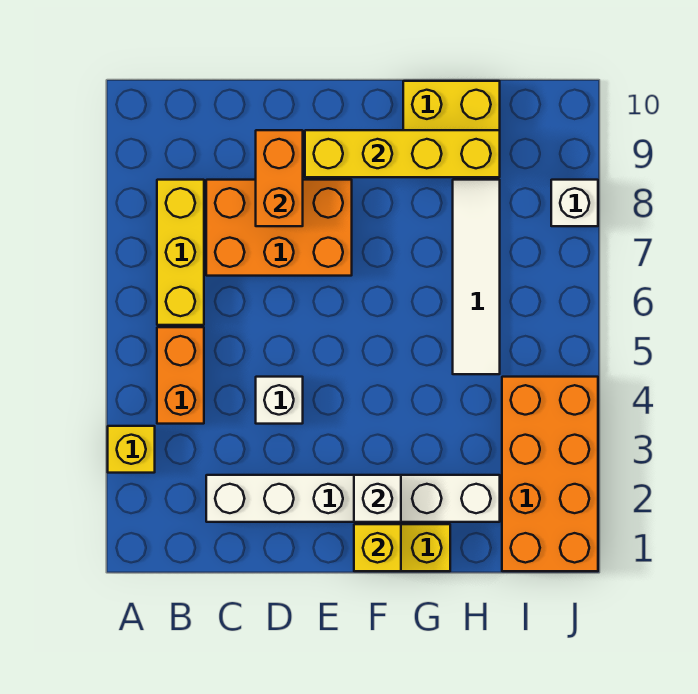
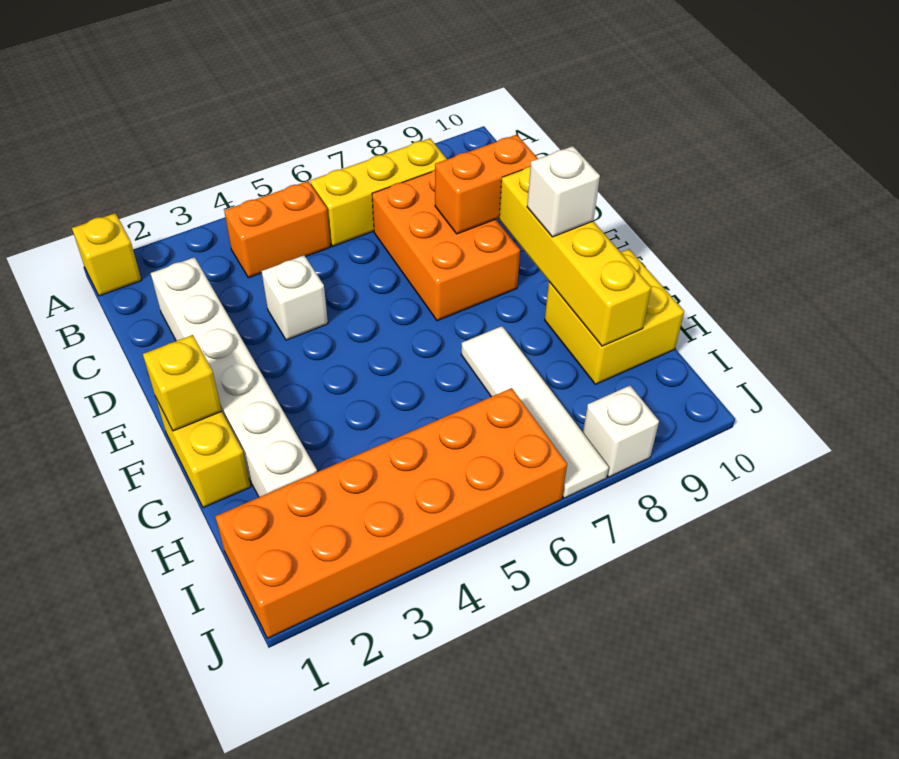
yellow 1x1 brick [108,426,155,473] -> yellow 1x1 brick moved to [72,213,142,296]
white 1x1 brick [354,475,401,522] -> white 1x1 brick moved to [527,146,600,237]
white 1x4 tile [453,180,500,374] -> white 1x4 tile turned to [461,326,609,498]
orange 2x4 brick [502,377,598,571] -> orange 2x6 brick [215,388,567,638]

